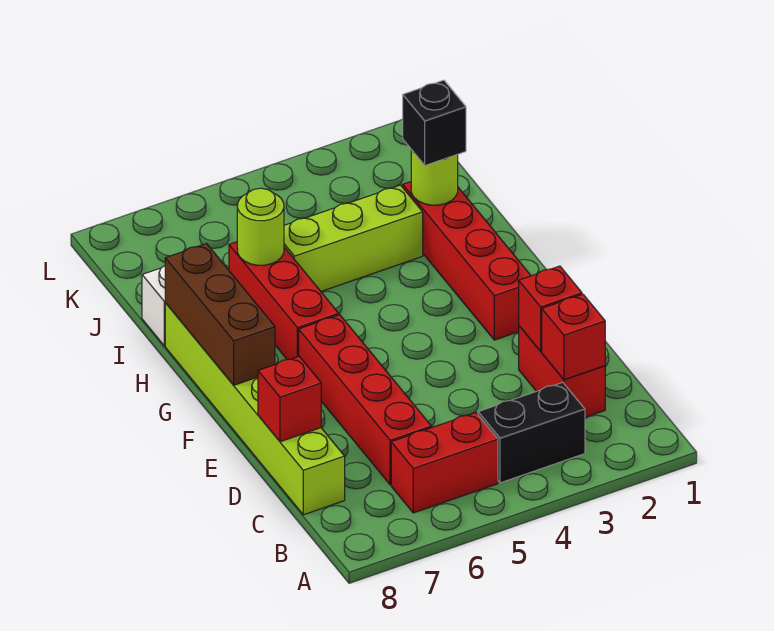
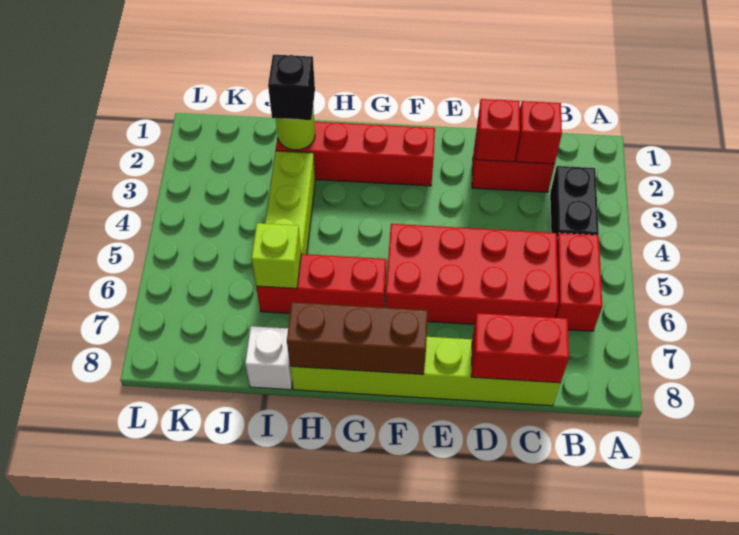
red 1x4 brick [299,315,431,485] -> red 2x4 brick [386,224,558,324]
red 1x1 brick [258,356,321,442] -> red 1x2 brick [471,313,569,383]
lime 1x1 round brick [237,188,284,265] -> lime 1x1 brick [252,223,301,289]

